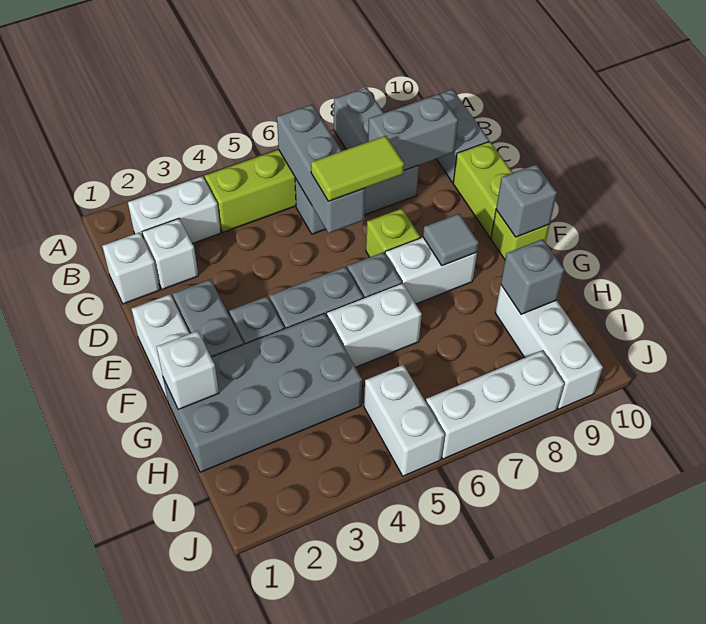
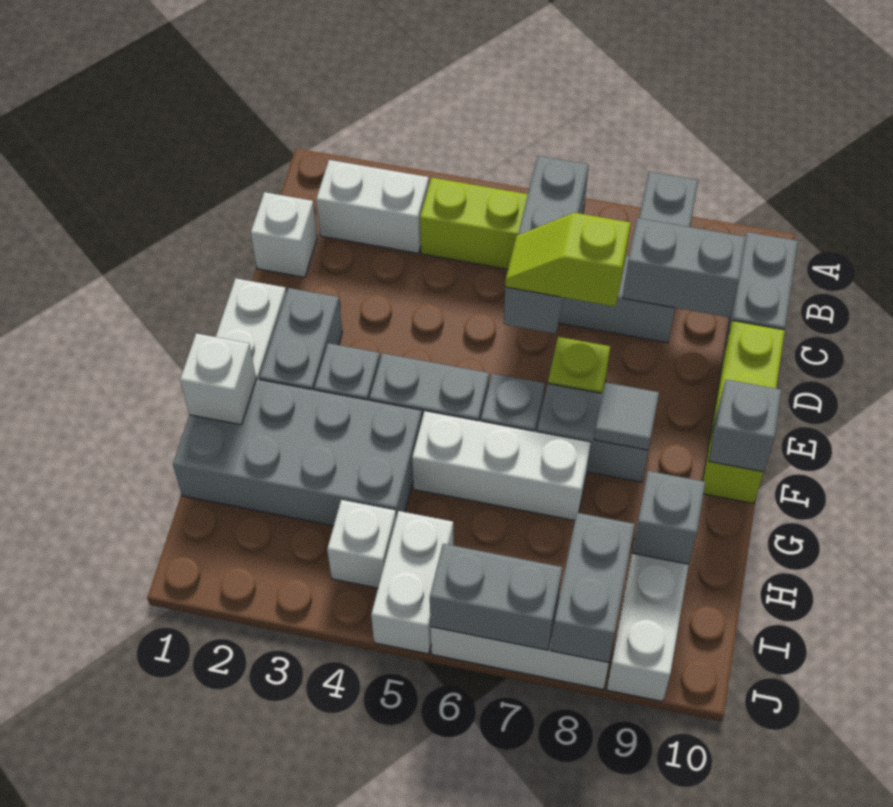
white 1x1 brick [142,219,198,289] -> white 1x1 brick moved to [327,500,396,588]
lime 1x2 tile [311,136,404,201] -> lime 1x2 slope [505,213,630,307]
white 1x2 brick [385,237,477,304] -> grey 1x2 brick [537,384,648,482]
white 1x2 brick [327,283,422,367] -> white 1x3 brick [412,411,591,520]
none -> grey 1x2 brick [551,513,635,663]
none -> grey 1x2 brick [430,544,562,650]

